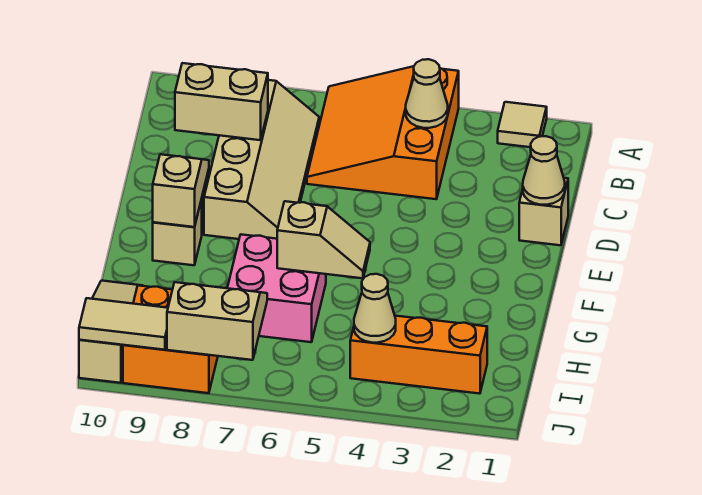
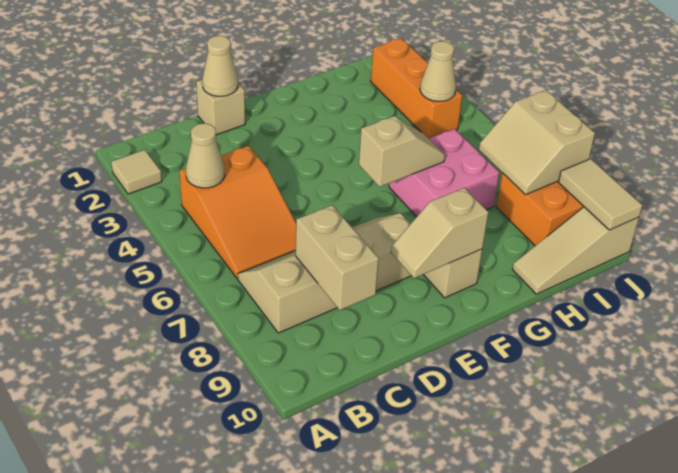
orange 3x3 slope [307,66,459,199] -> orange 2x3 slope [179,146,296,279]
tan 1x2 slope [277,201,370,278] -> tan 1x2 slope turned to [359,116,445,187]

